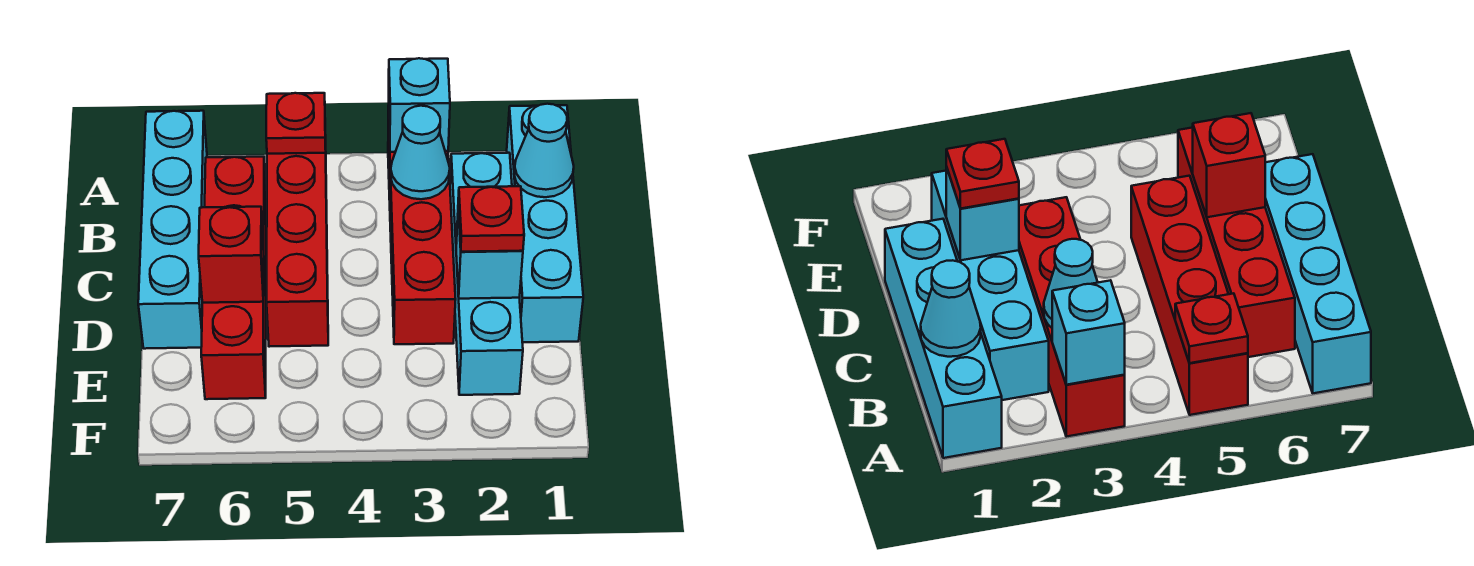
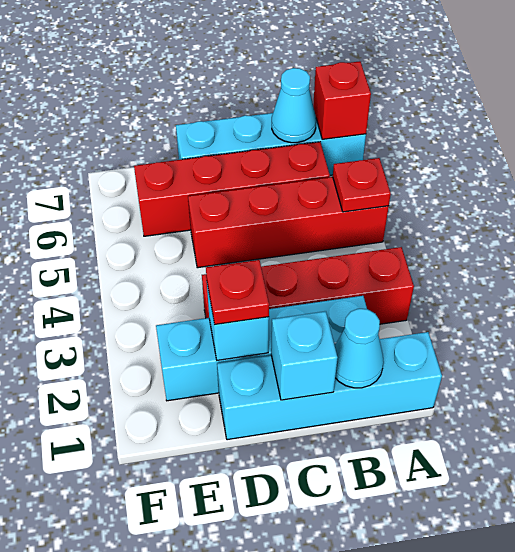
cyan 1x1 brick [388,58,450,152] -> cyan 1x1 brick moved to [271,311,338,400]
cyan 1x1 cone [391,106,450,199] -> cyan 1x1 cone moved to [272,68,316,143]
red 1x1 brick [199,207,264,303] -> red 1x1 brick moved to [313,61,371,139]

